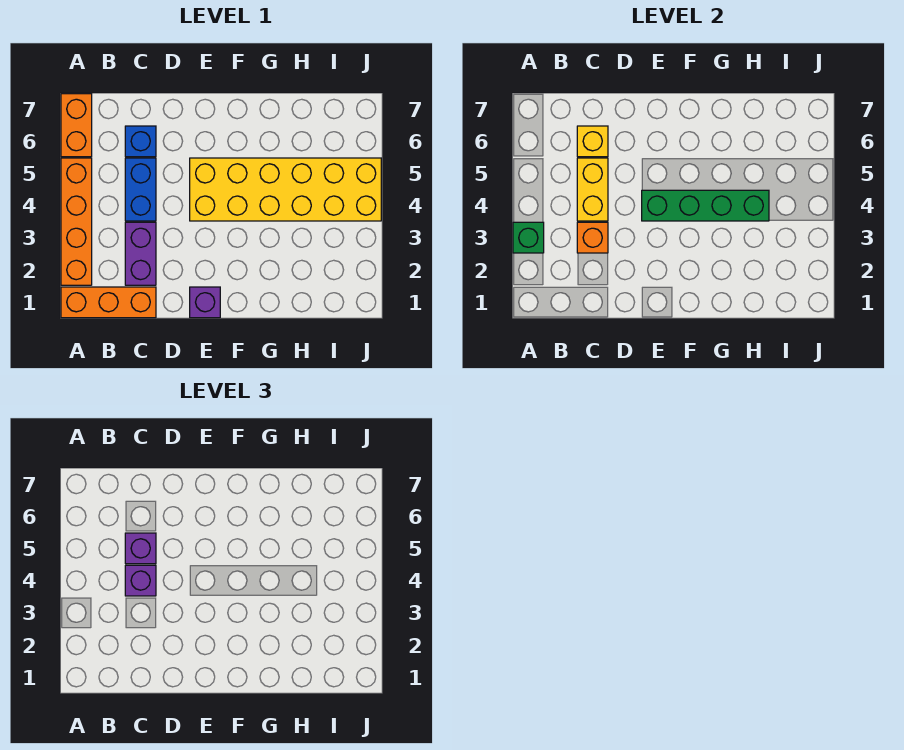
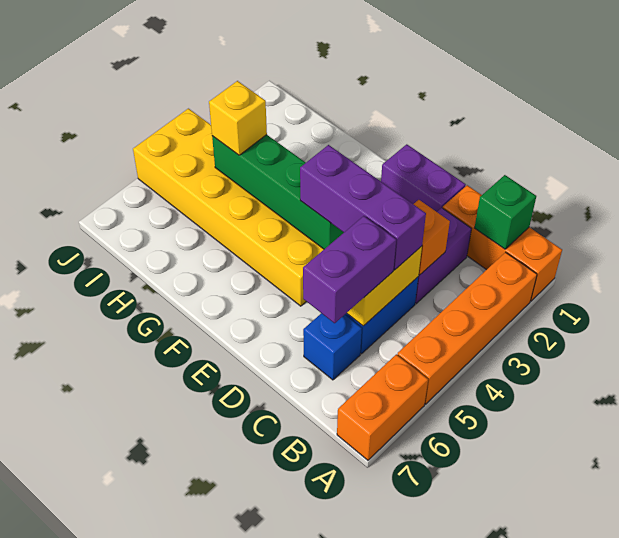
green 1x1 brick [513,222,544,253] -> green 1x1 brick moved to [475,175,536,249]
purple 1x1 brick [125,565,156,596] -> purple 1x3 brick [300,145,426,270]
purple 1x1 brick [125,533,156,564] -> purple 1x2 brick [303,216,396,323]
yellow 1x1 brick [577,126,608,157] -> yellow 1x1 brick moved to [209,81,267,155]
purple 1x1 brick [190,287,220,318] -> purple 1x2 brick [381,144,466,212]

